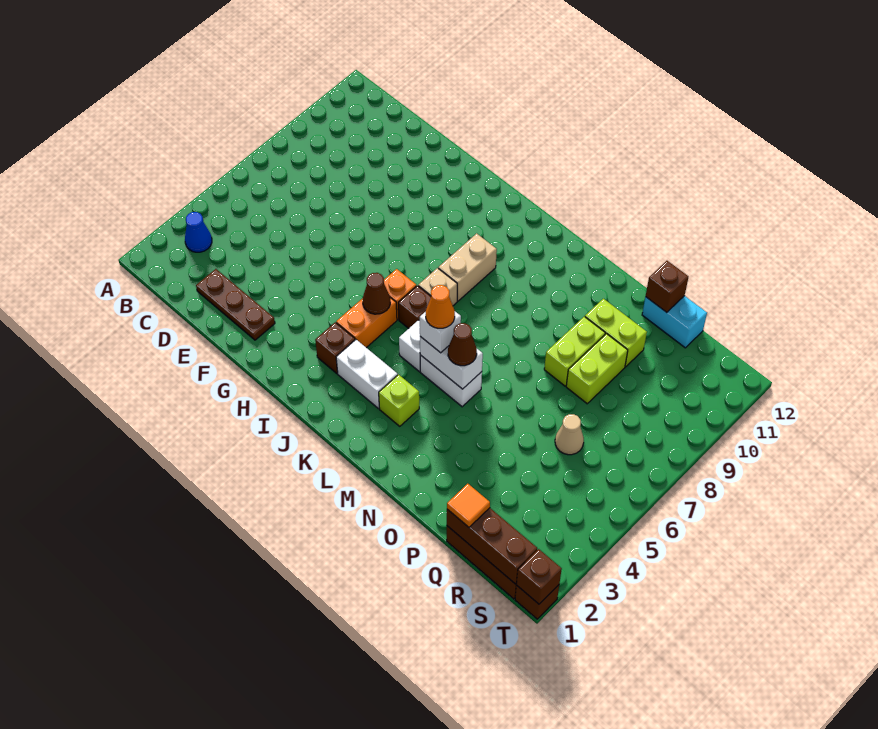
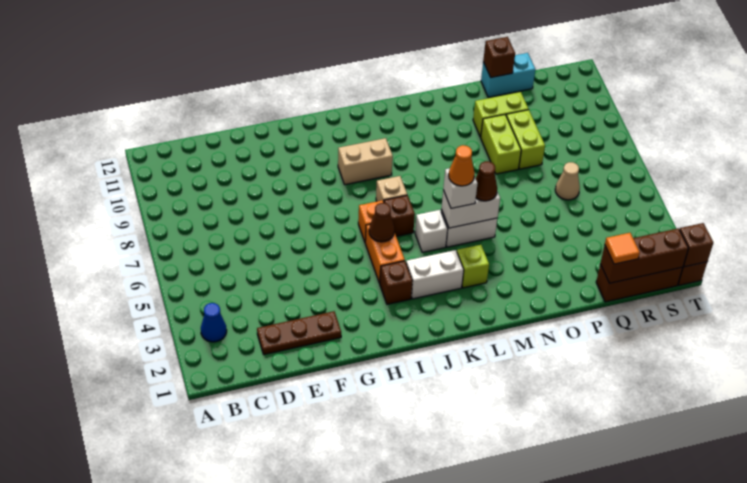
tan 1x2 brick [438,233,497,301] -> tan 1x2 brick turned to [338,138,393,185]

